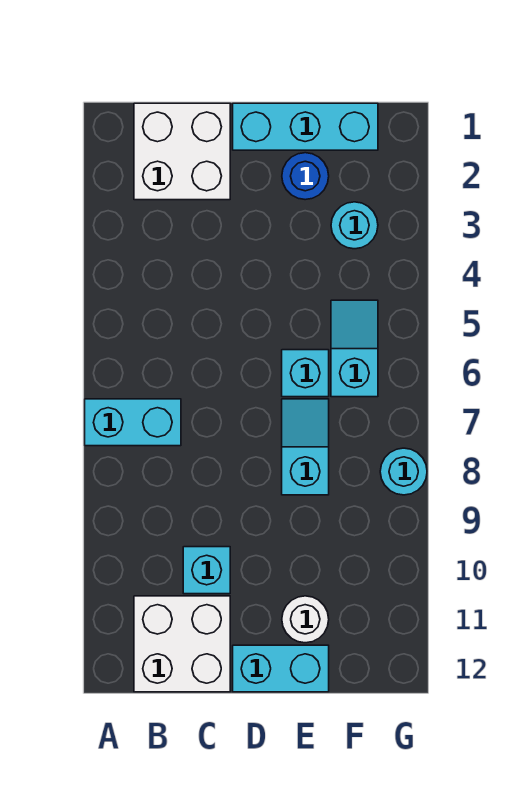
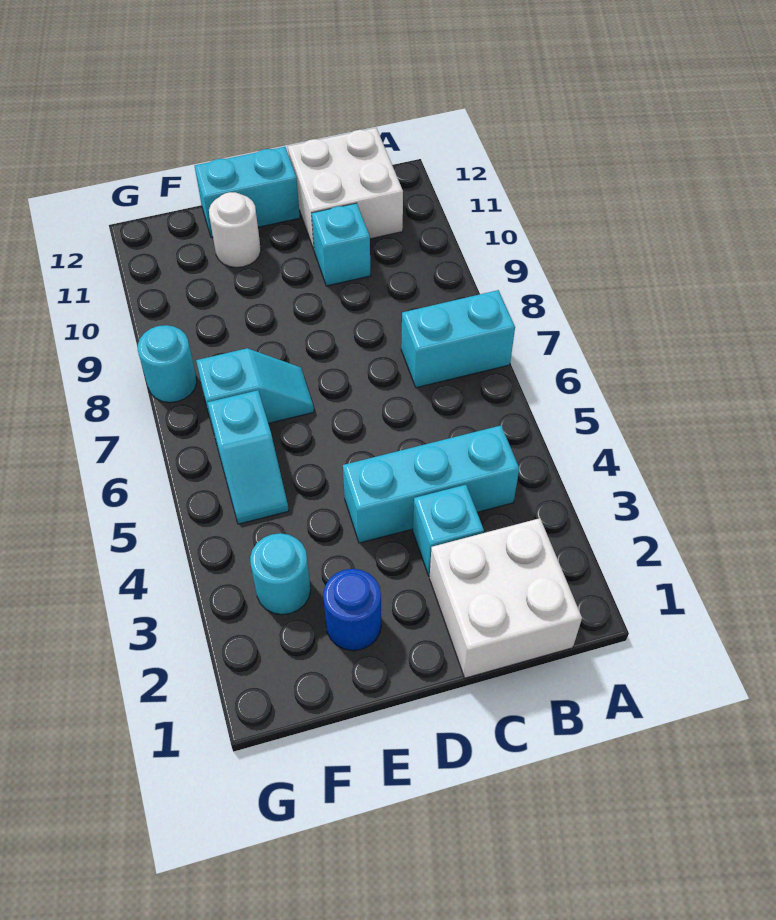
cyan 1x3 brick [233,103,378,150] -> cyan 1x3 brick moved to [343,426,519,543]
cyan 1x1 brick [282,350,329,397] -> cyan 1x1 brick moved to [413,485,484,576]
cyan 1x2 slope [282,399,329,495] -> cyan 1x2 slope turned to [196,348,314,429]

